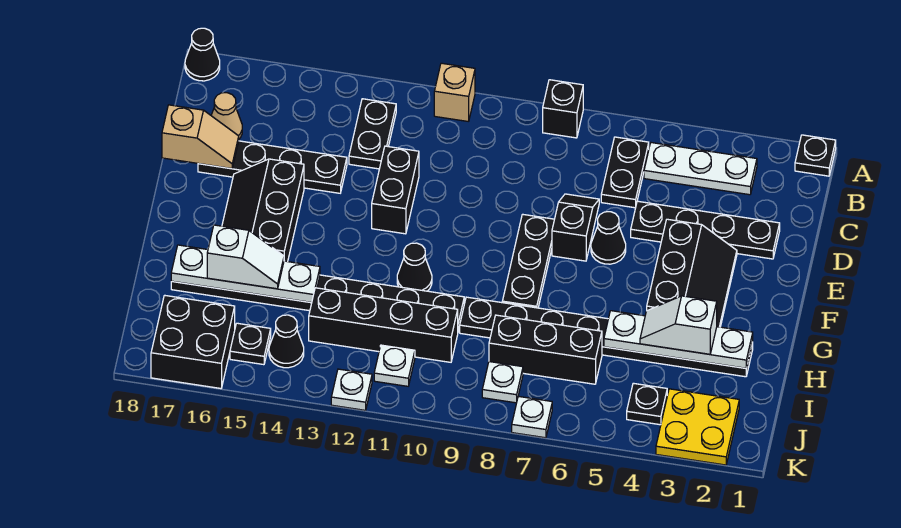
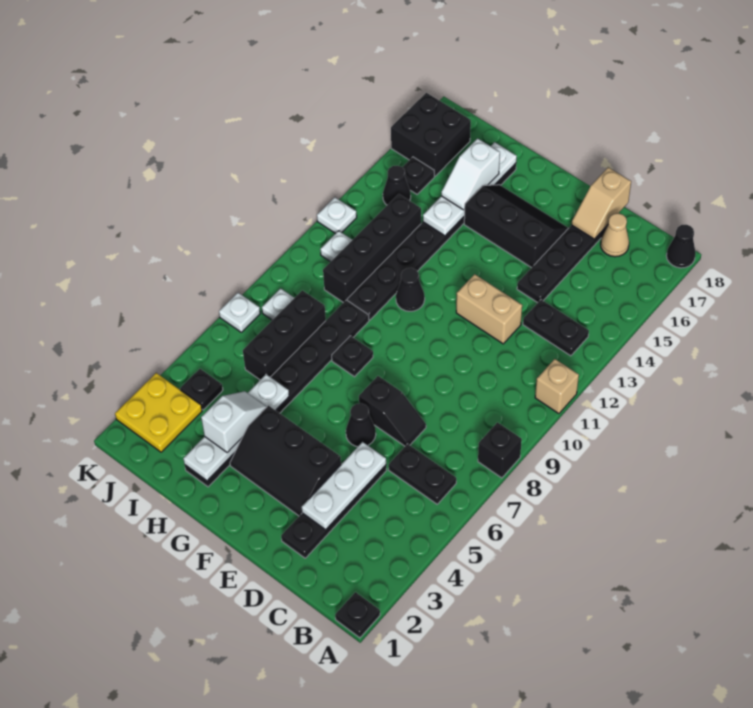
white 1x3 plate [644,143,757,195] -> white 1x3 plate moved to [302,442,386,530]
black 1x2 brick [372,146,419,234] -> tan 1x2 brick [456,274,522,344]
black 1x3 plate [502,214,554,308] -> black 1x1 plate [332,336,373,377]

